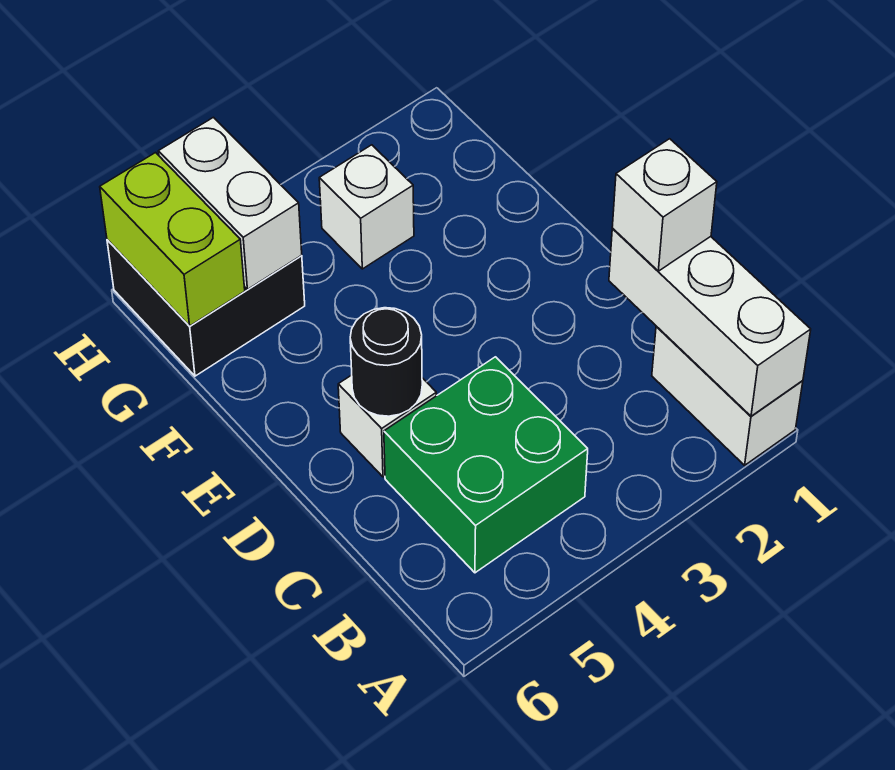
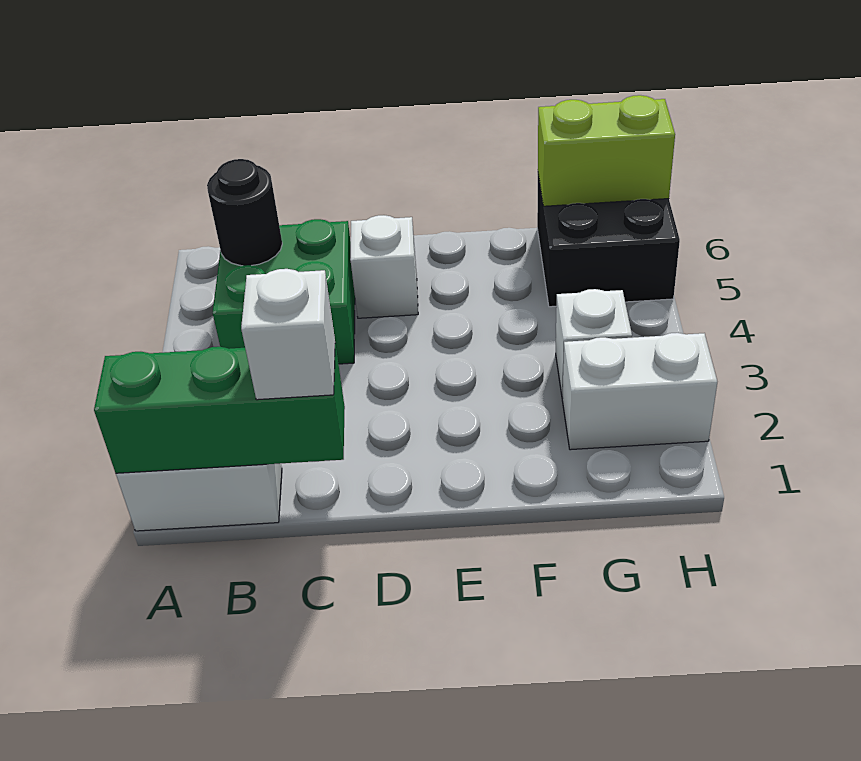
white 1x3 brick [609,229,811,416] -> green 1x3 brick [94,344,345,473]
black 1x1 round brick [350,308,422,416] -> black 1x1 round brick moved to [207,159,282,266]
white 1x2 brick [158,117,302,289] -> white 1x2 brick moved to [562,333,717,450]

